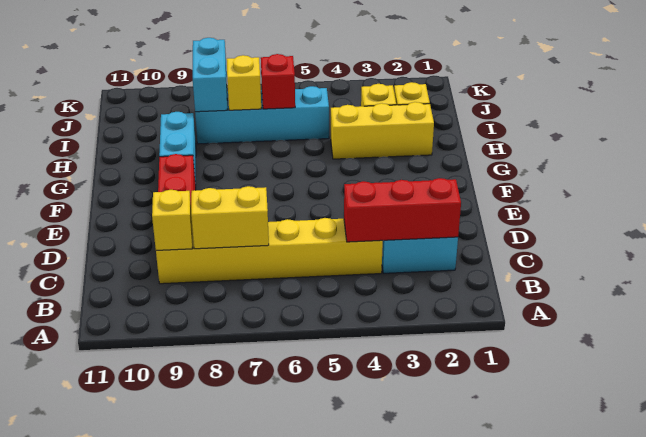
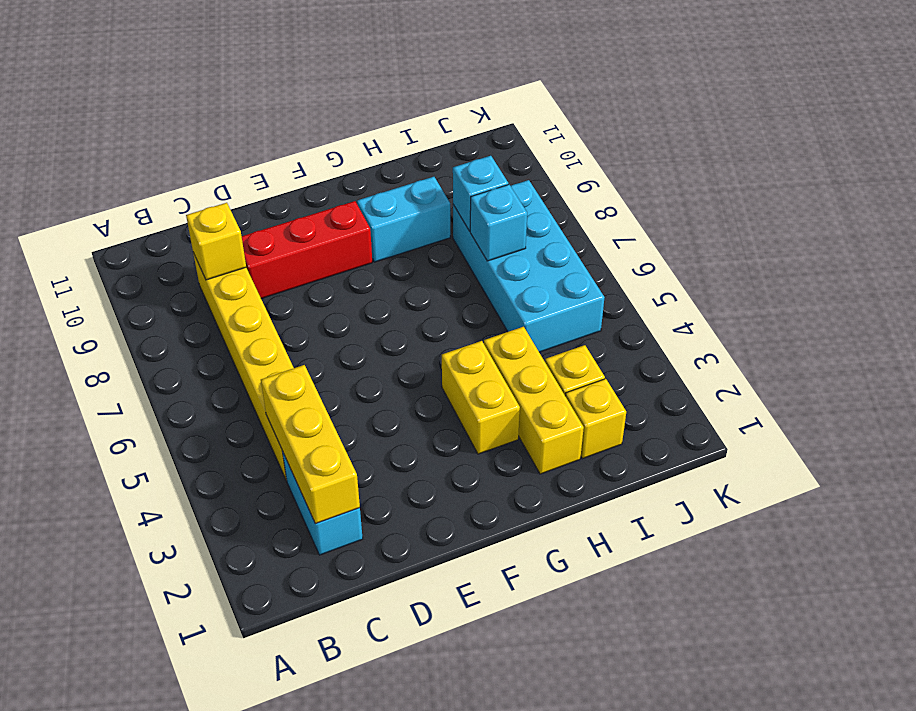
red 1x3 brick [344,178,461,242] -> yellow 1x3 brick [261,365,360,524]
yellow 1x2 brick [191,186,269,249] -> yellow 1x2 brick moved to [442,341,520,454]
cyan 1x4 brick [195,86,329,144] -> cyan 2x4 brick [453,180,605,352]
red 1x1 brick [261,54,295,109] -> none
yellow 1x1 brick [227,55,261,110] -> cyan 1x1 brick [470,184,527,261]
cyan 1x2 brick [193,38,227,112] -> cyan 1x1 brick [453,156,508,231]

